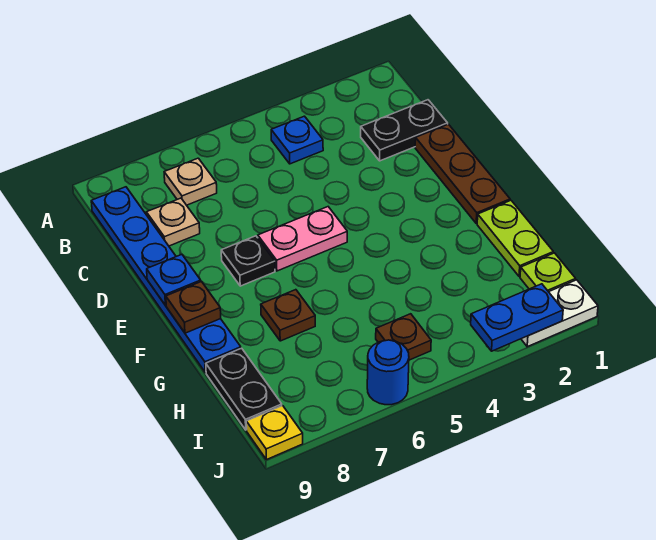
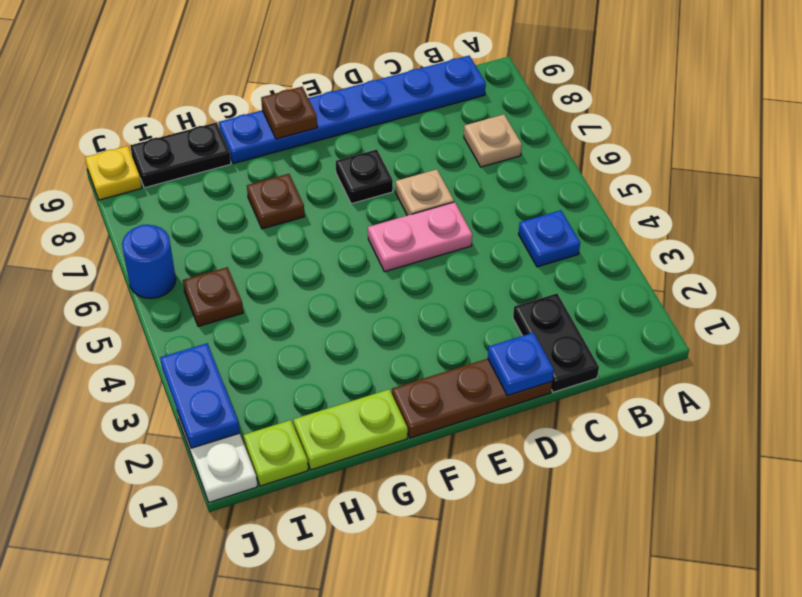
tan 1x1 plate [146,198,200,246] -> tan 1x1 plate moved to [396,169,454,216]
pink 1x2 plate [258,207,347,271] -> pink 1x2 plate turned to [368,202,472,272]
blue 1x1 plate [147,255,201,305] -> blue 1x1 plate moved to [488,333,554,396]

